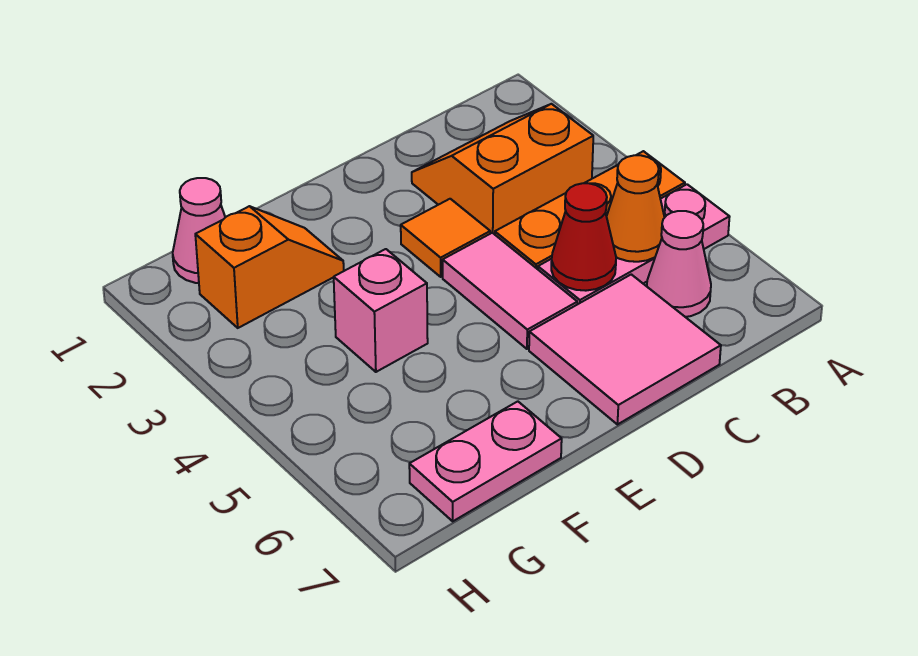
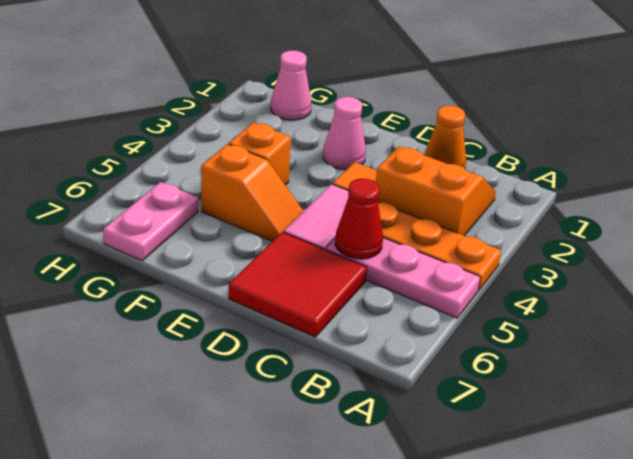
orange 1x1 cone [607,155,665,262] -> orange 1x1 cone moved to [424,106,466,168]
pink 1x1 cone [647,211,711,317] -> pink 1x1 cone moved to [323,97,366,170]
pink 2x2 tile [529,274,721,425] -> red 2x2 tile [229,232,367,337]
orange 1x2 slope [195,206,344,328] -> orange 1x2 slope moved to [201,144,303,241]
pink 1x1 brick [334,249,428,372] -> orange 1x1 brick [229,122,291,185]
pink 1x2 plate [409,401,562,521] -> pink 1x2 plate turned to [103,182,198,261]

